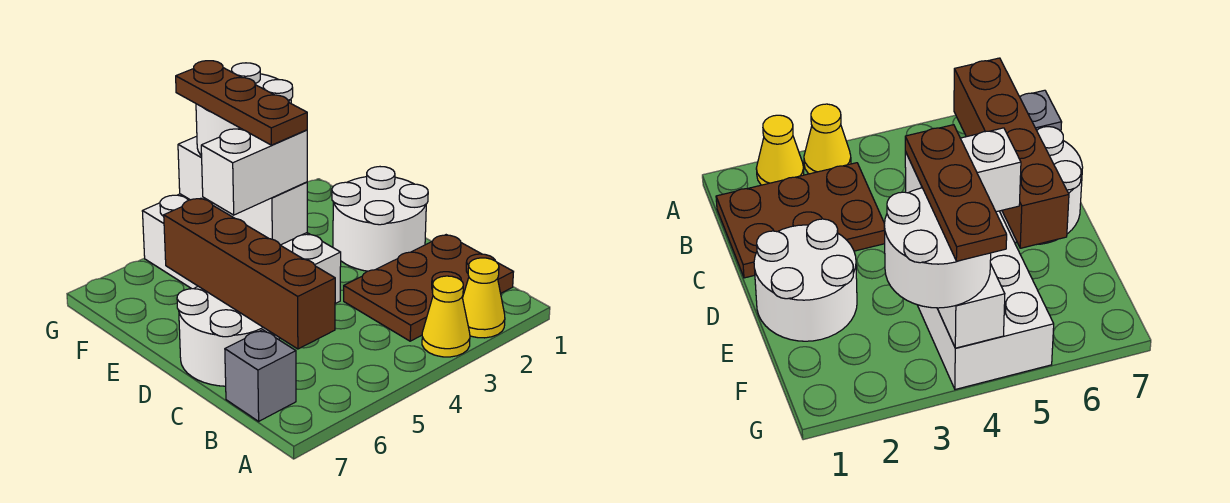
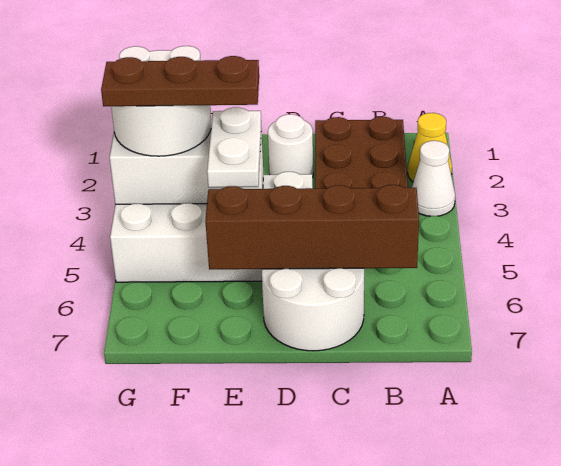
yellow 1x1 cone [422,276,470,357] -> white 1x1 cone [412,141,455,216]
grey 1x1 brick [225,330,296,421] -> none
white 2x2 round brick [332,167,428,271] -> white 1x1 round brick [268,114,313,177]
white 1x2 brick [201,128,307,215] -> white 1x2 plate [207,107,261,187]

